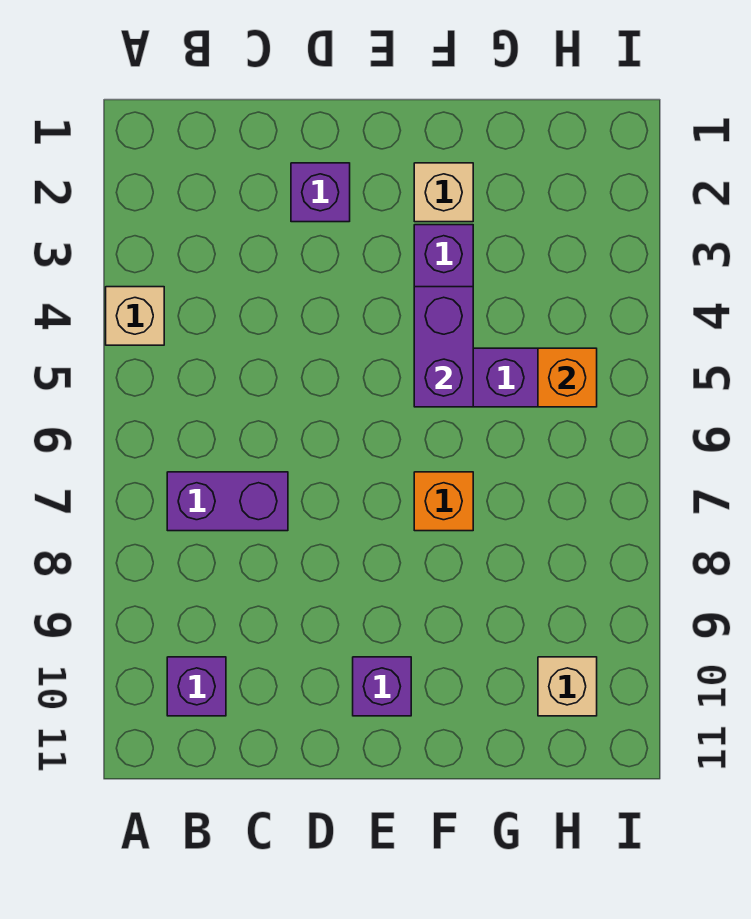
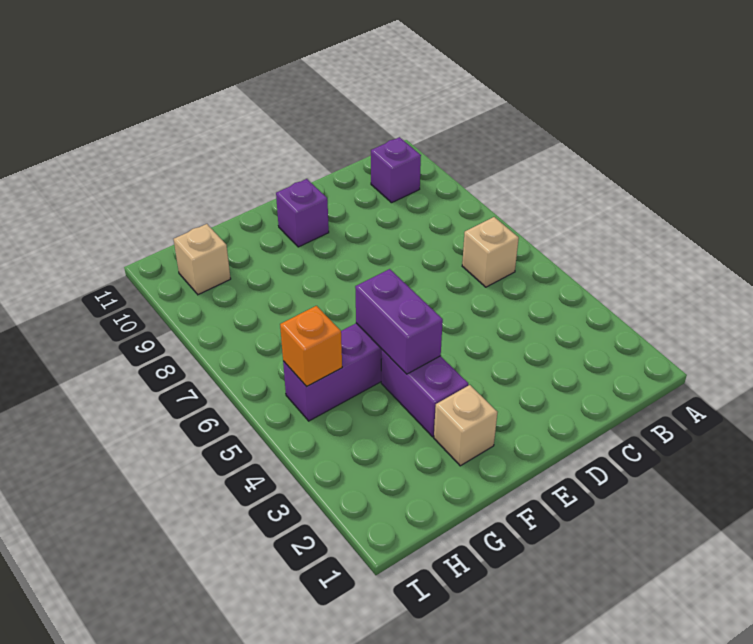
tan 1x1 brick [106,287,164,345] -> tan 1x1 brick moved to [462,217,519,287]
purple 1x2 brick [167,472,288,531] -> none
purple 1x1 brick [291,163,350,222] -> none
orange 1x1 brick [414,472,473,531] -> none

